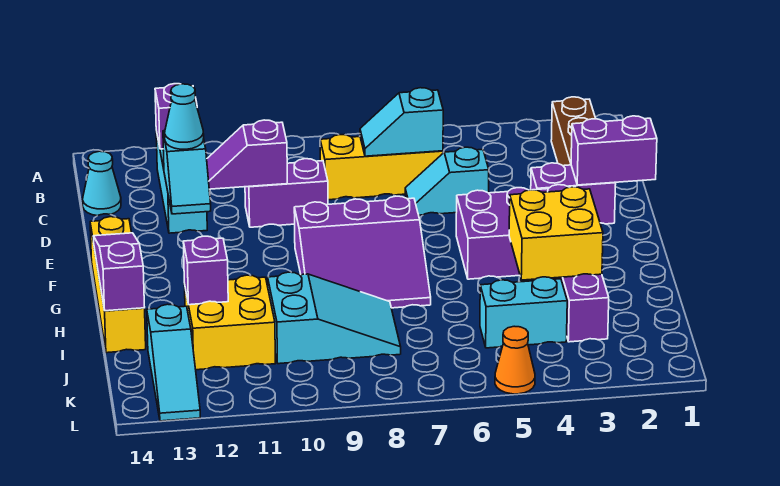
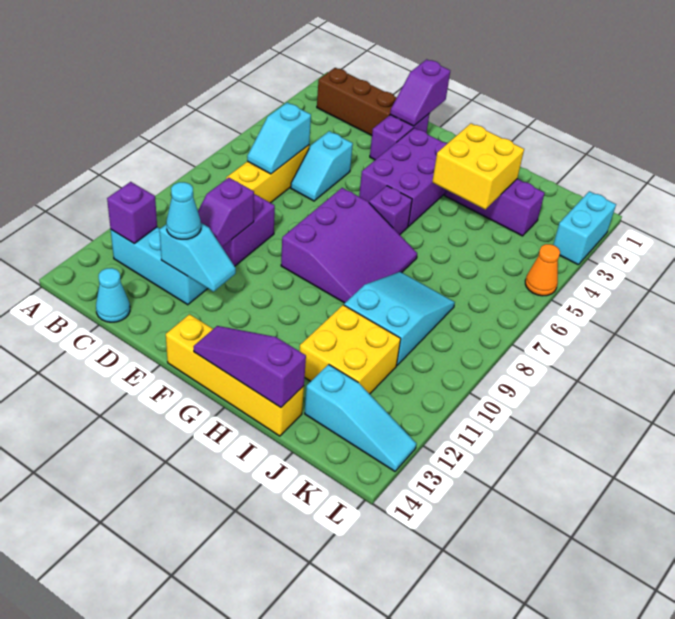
purple 1x2 brick [571,116,657,185] -> purple 1x2 slope [390,59,450,126]
purple 1x1 brick [183,236,228,305] -> purple 1x1 brick moved to [369,186,412,235]
cyan 1x2 brick [480,277,567,348] -> cyan 1x2 brick moved to [553,191,616,264]

